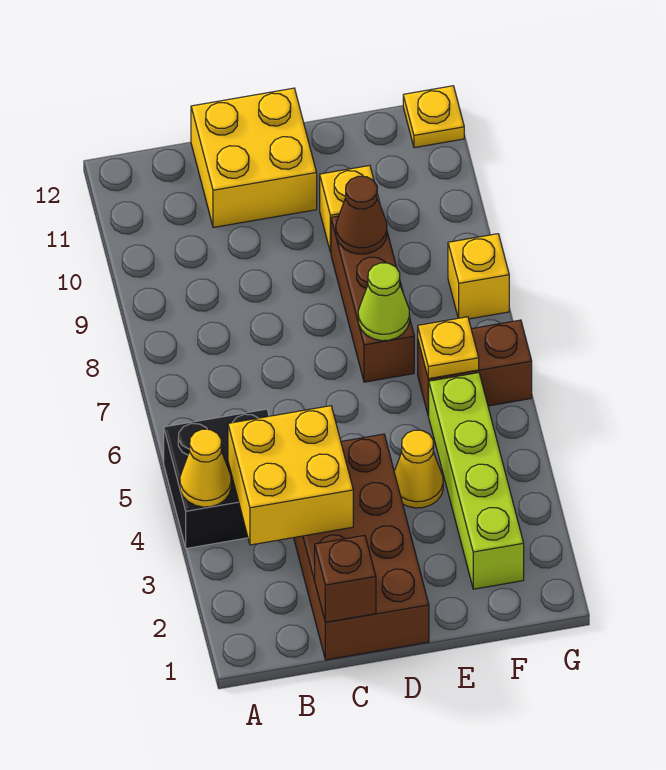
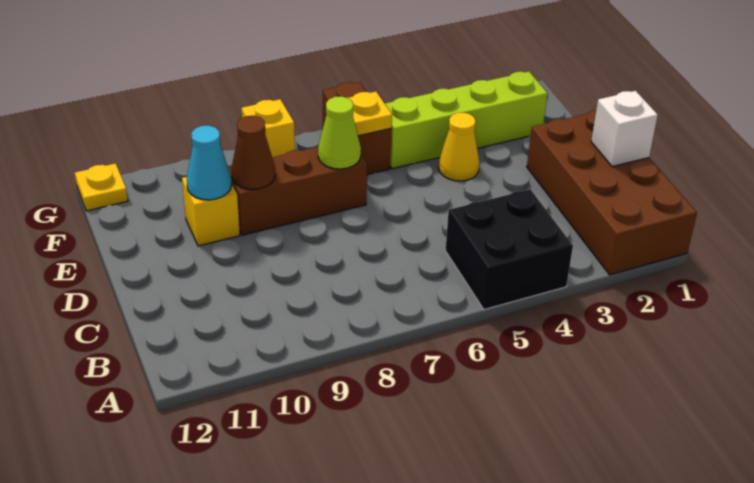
yellow 1x1 cone [180,429,231,507] -> none
yellow 2x2 brick [228,406,353,545] -> none
brown 2x4 brick [294,434,429,660] -> brown 2x4 brick turned to [527,110,697,275]
brown 1x1 brick [315,535,376,622] -> white 1x1 brick [591,91,658,167]
yellow 2x2 brick [191,88,317,228] -> none
none -> cyan 1x1 cone [187,125,232,200]

